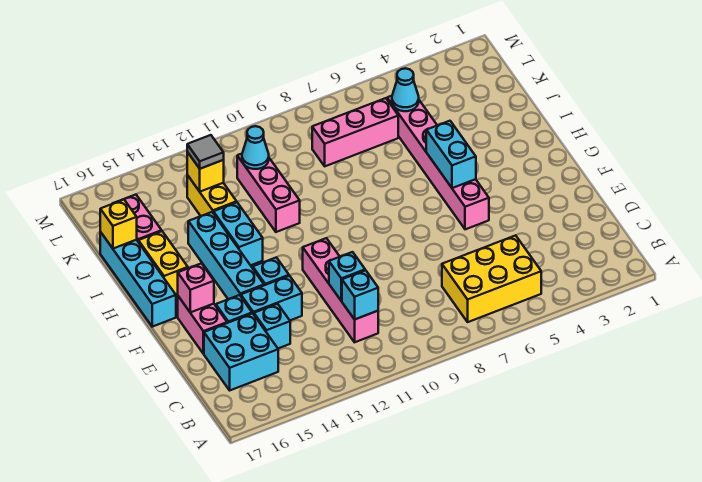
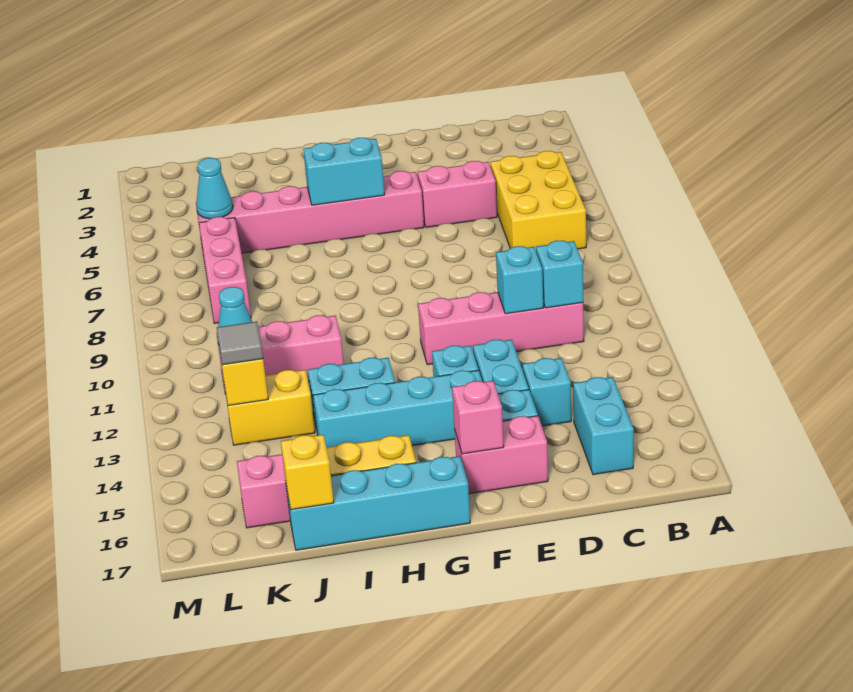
cyan 2x2 brick [204,313,278,390] -> cyan 1x2 brick [573,377,634,475]
none -> pink 1x2 brick [418,161,497,227]

